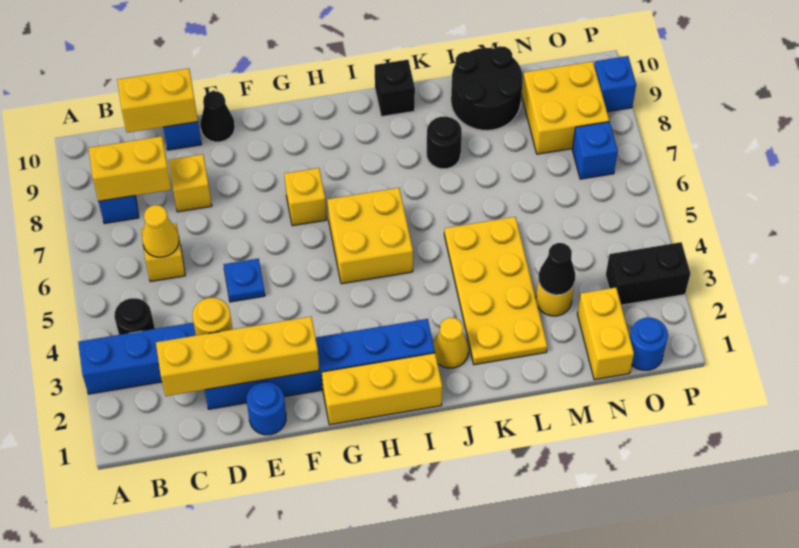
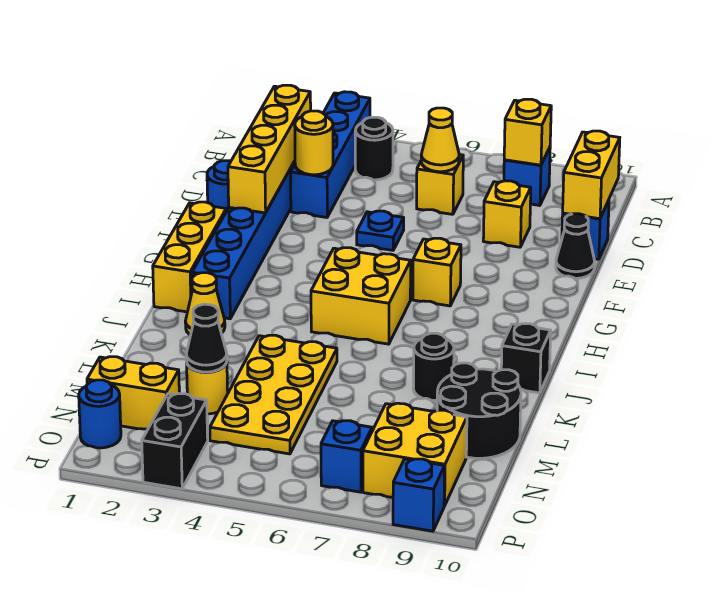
yellow 1x2 brick [89,136,171,201] -> yellow 1x1 brick [504,99,551,165]
yellow 2x4 plate [444,217,547,365] -> yellow 2x4 plate turned to [210,335,337,454]

